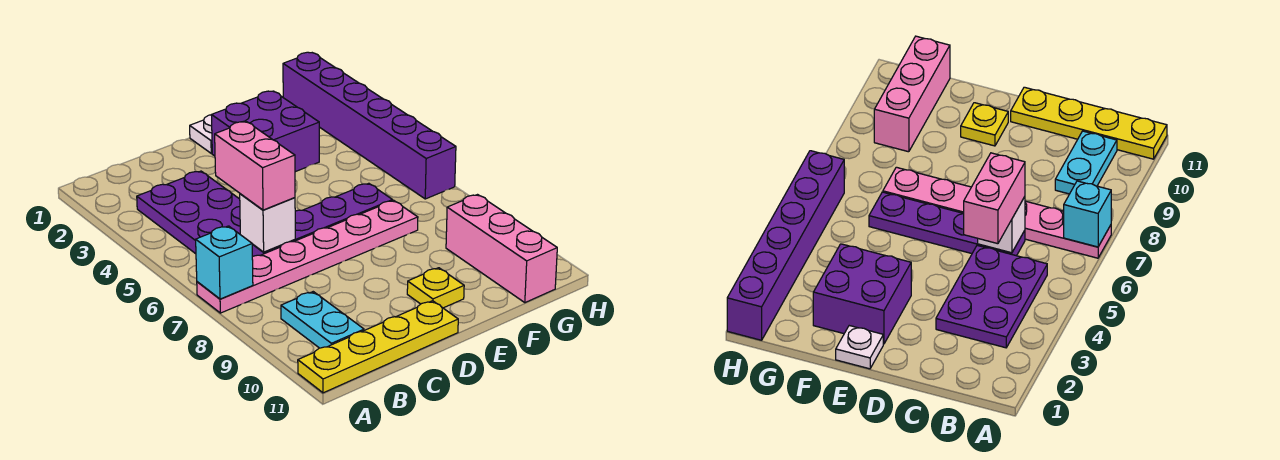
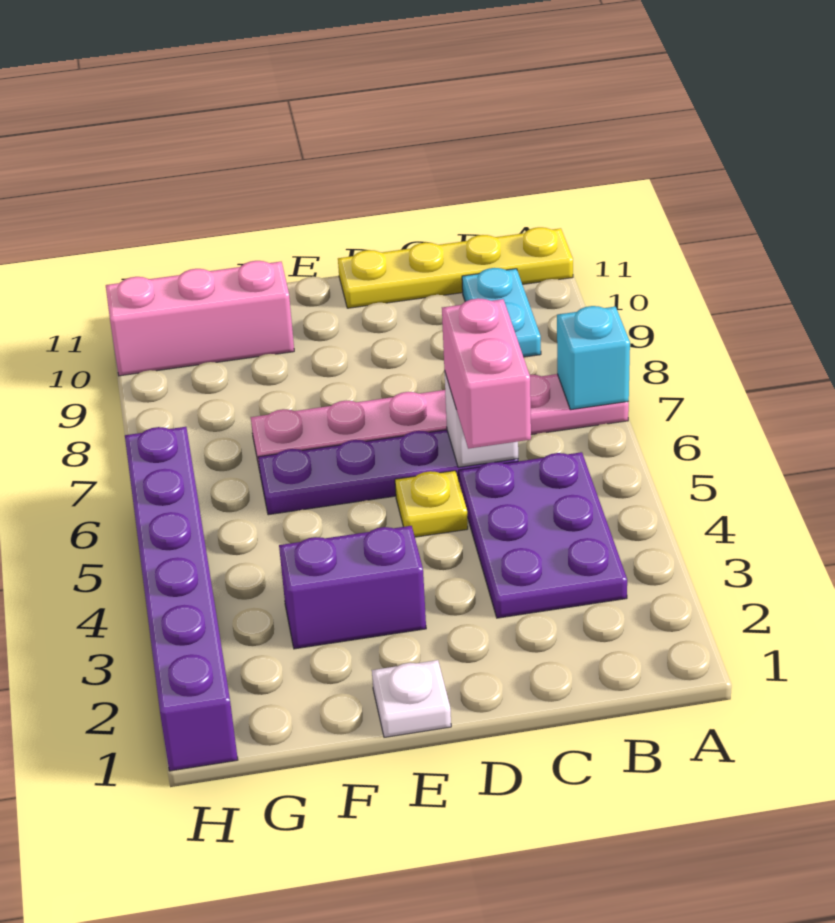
purple 2x2 brick [211,91,319,172] -> purple 1x2 brick [279,526,426,649]
yellow 1x1 plate [407,268,464,308] -> yellow 1x1 plate moved to [395,471,468,537]
pink 1x3 brick [446,195,557,303] -> pink 1x3 brick turned to [106,261,294,376]

